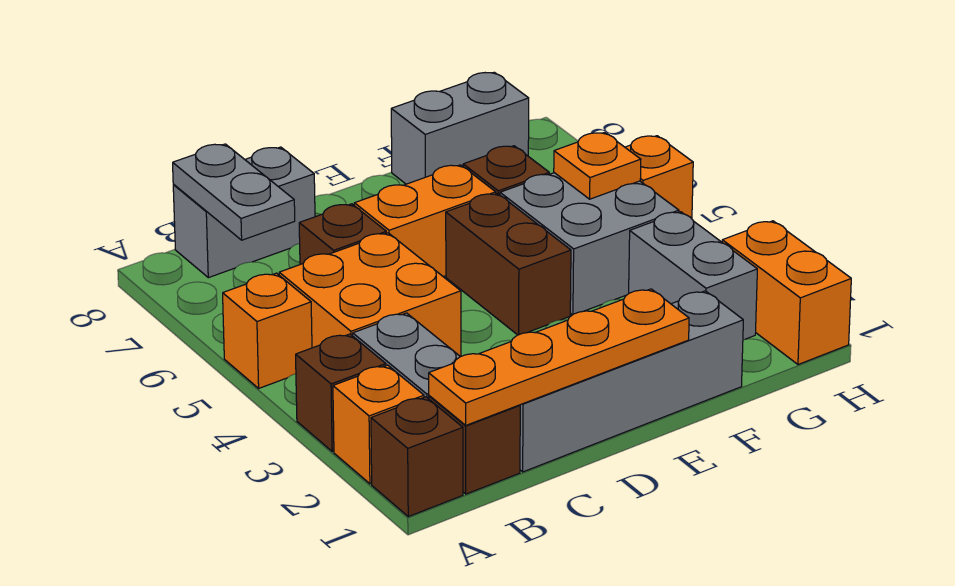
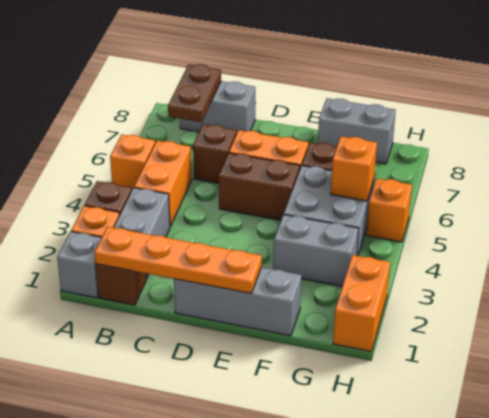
brown 1x1 brick [371,397,463,517] -> grey 1x1 brick [57,232,102,298]
orange 2x2 brick [279,233,461,357] -> orange 1x2 brick [134,141,192,226]
grey 1x2 plate [173,144,295,240] -> brown 1x2 plate [168,64,221,122]
grey 1x4 brick [520,291,743,472] -> grey 1x3 brick [174,267,301,336]
brown 1x2 brick [446,193,571,335] -> brown 1x2 brick turned to [219,153,300,220]
grey 1x2 brick [629,212,757,340] -> grey 1x2 brick turned to [273,215,359,286]
orange 1x1 plate [554,132,641,199] -> orange 1x1 brick [331,136,377,201]

